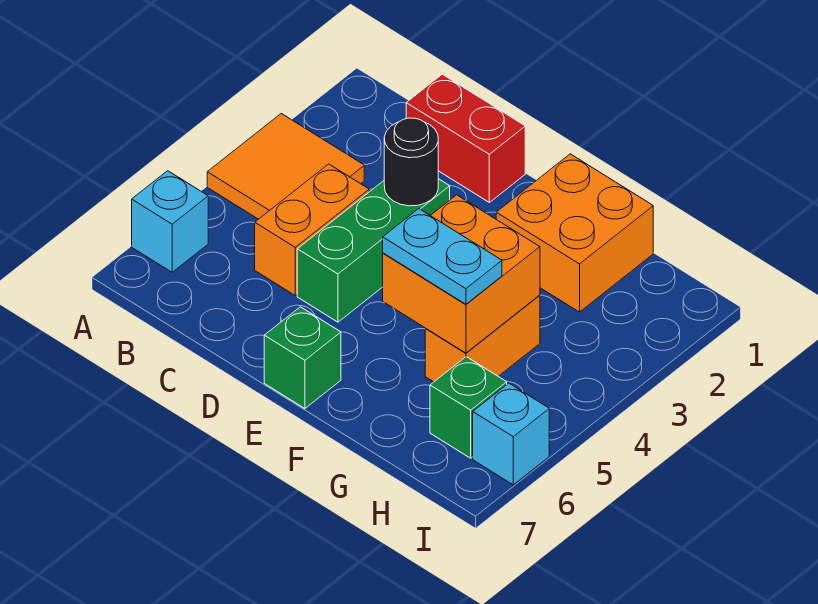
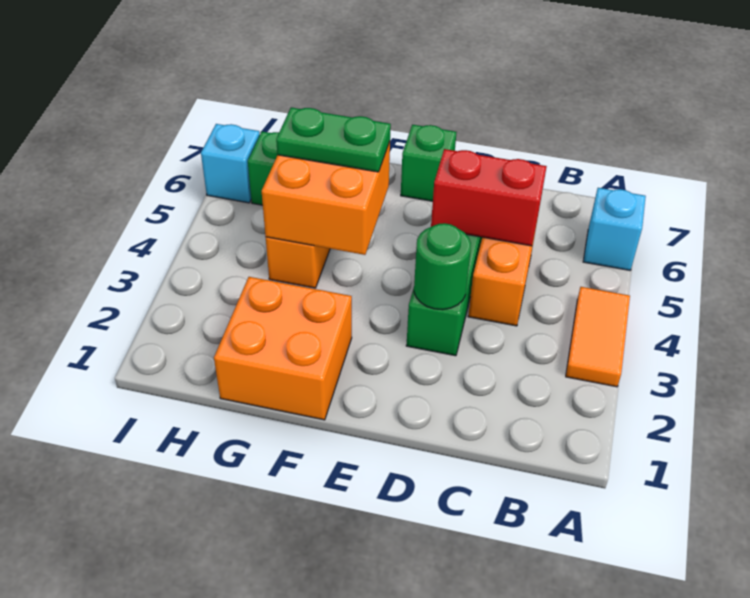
orange 2x2 tile [207,114,364,219] -> orange 1x2 tile [566,287,630,387]
red 1x2 brick [406,74,525,202] -> red 1x2 brick moved to [431,149,547,246]
black 1x1 round brick [384,118,438,206] -> green 1x1 round brick [414,223,471,310]
cyan 1x2 plate [383,209,502,304] -> green 1x2 plate [276,107,391,172]

